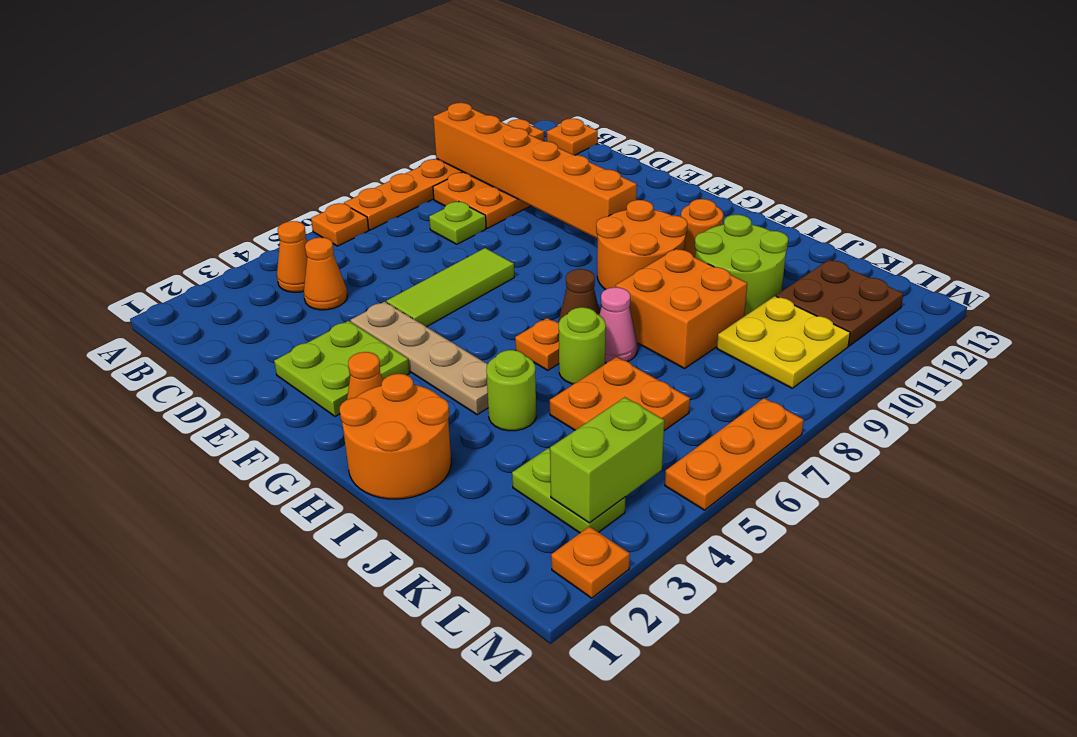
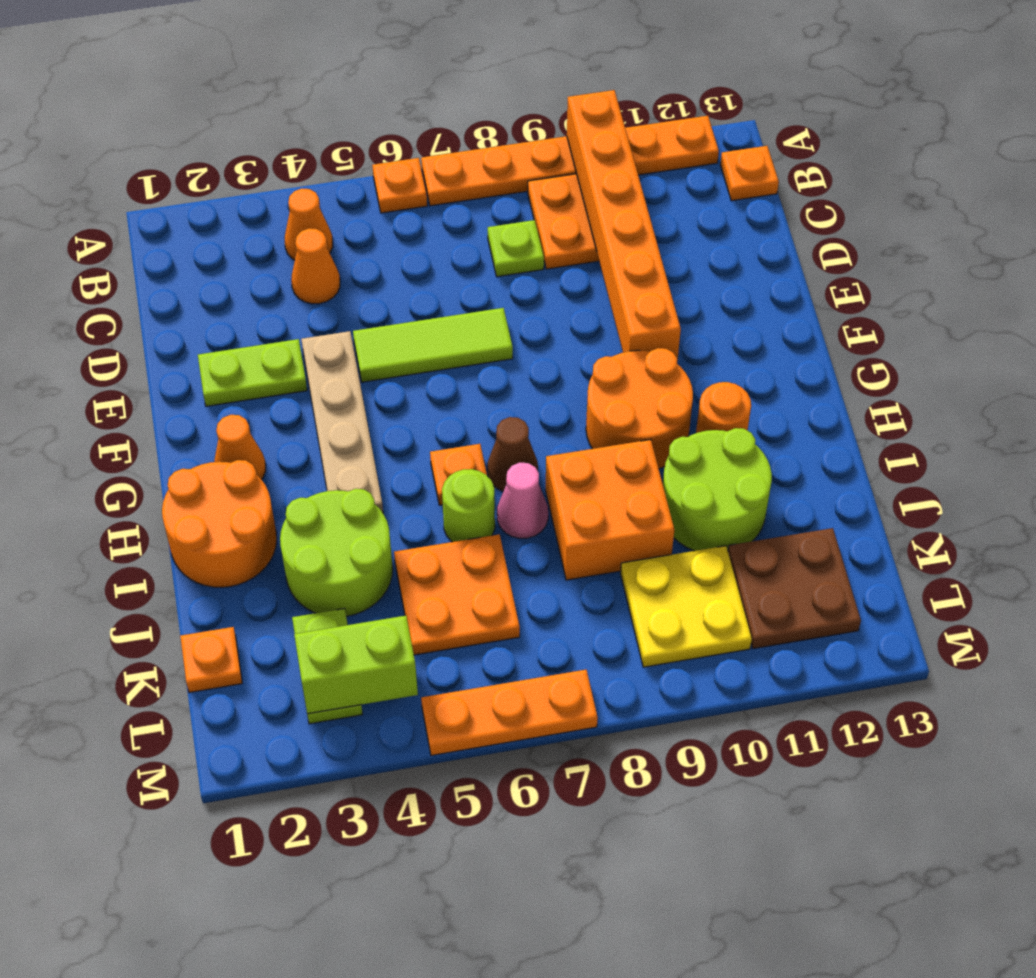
lime 2x2 plate [274,321,410,417] -> lime 1x2 plate [198,339,307,406]
lime 1x1 round brick [486,350,536,431] -> lime 2x2 round brick [280,489,393,616]
orange 1x1 plate [551,526,630,598] -> orange 1x1 plate moved to [180,627,242,693]

